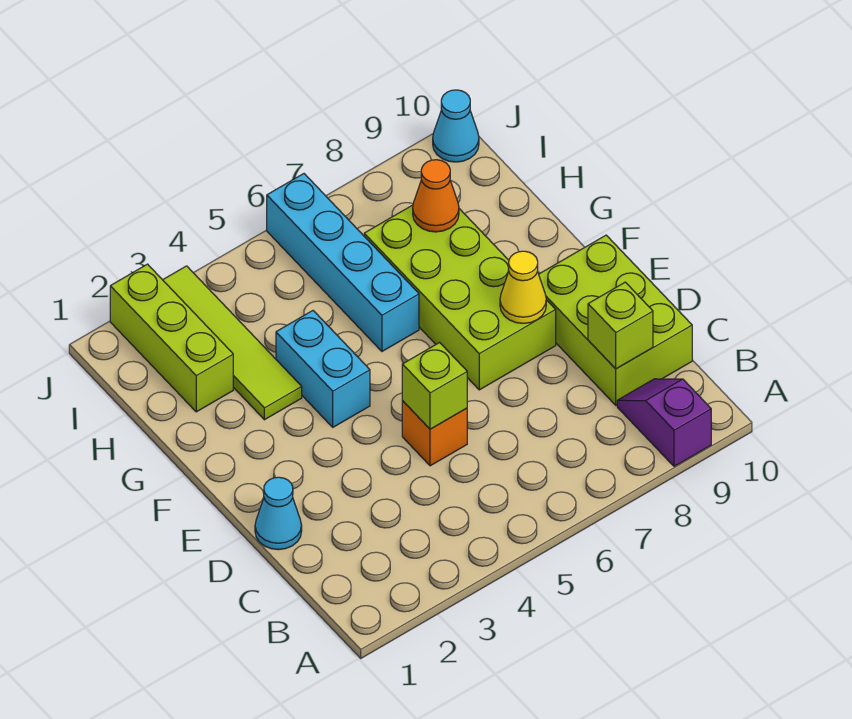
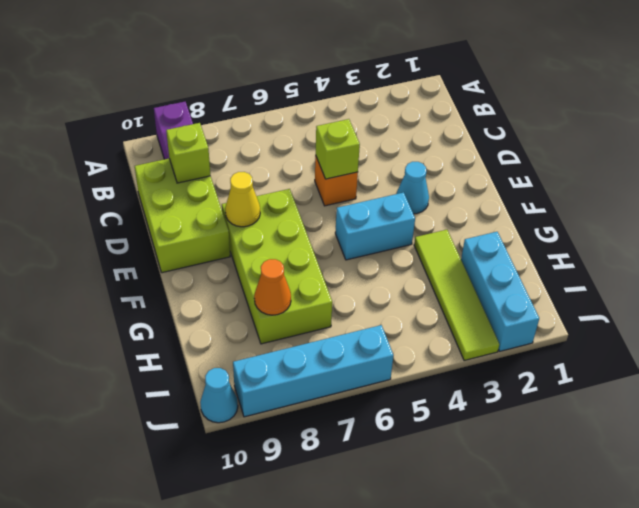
cyan 1x1 cone [255,477,302,550] -> cyan 1x1 cone moved to [396,162,429,214]
cyan 1x2 brick [276,311,370,427] -> cyan 1x2 brick turned to [335,192,415,260]
cyan 1x4 brick [267,174,419,351] -> cyan 1x4 brick turned to [233,325,393,417]
lime 1x3 brick [110,264,233,412] -> cyan 1x3 brick [461,232,539,351]

